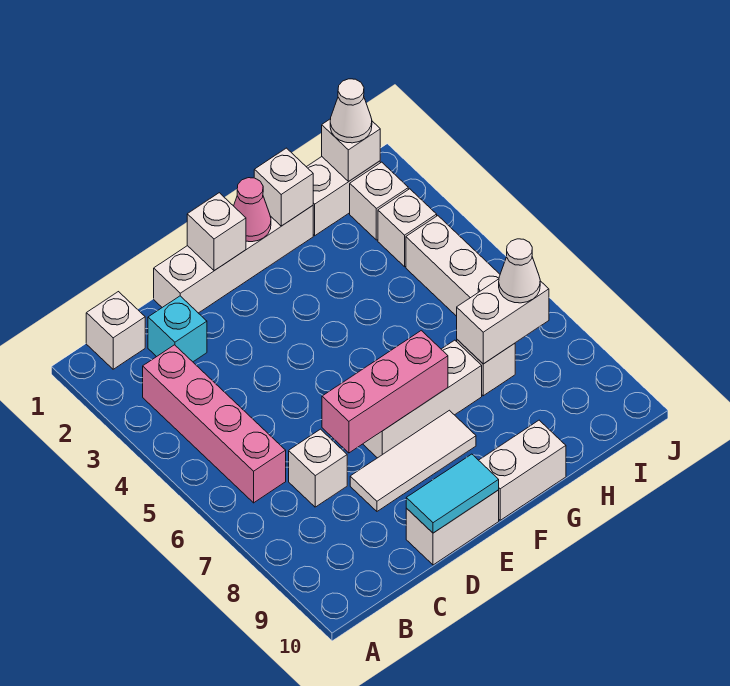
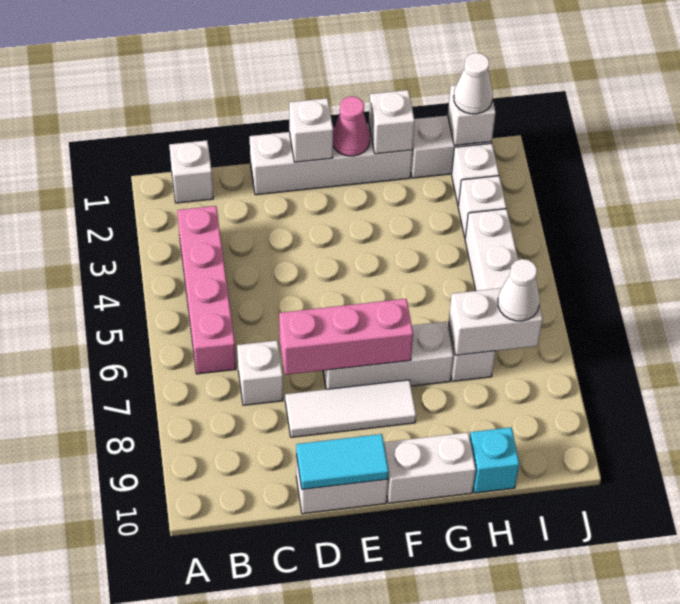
cyan 1x1 brick [148,296,207,362] -> cyan 1x1 brick moved to [470,427,519,493]

